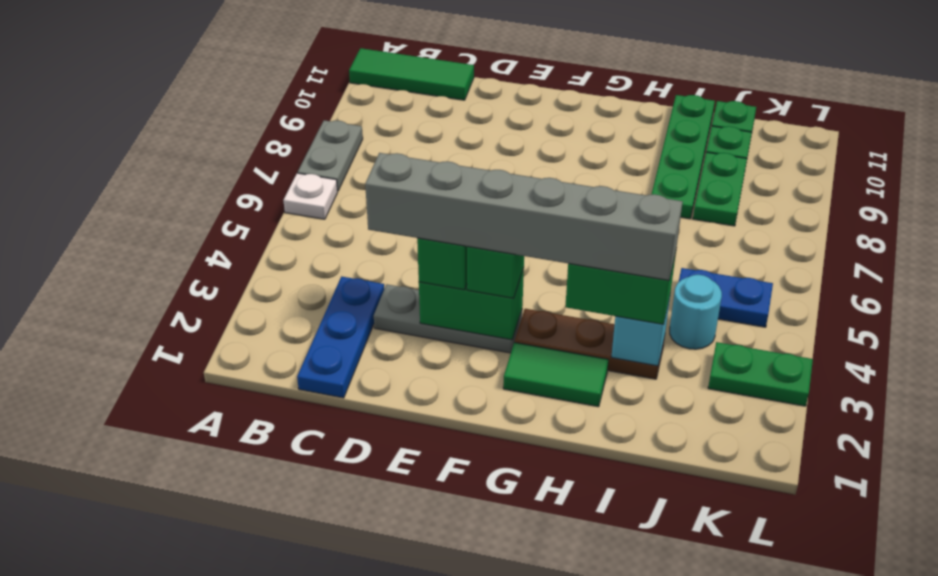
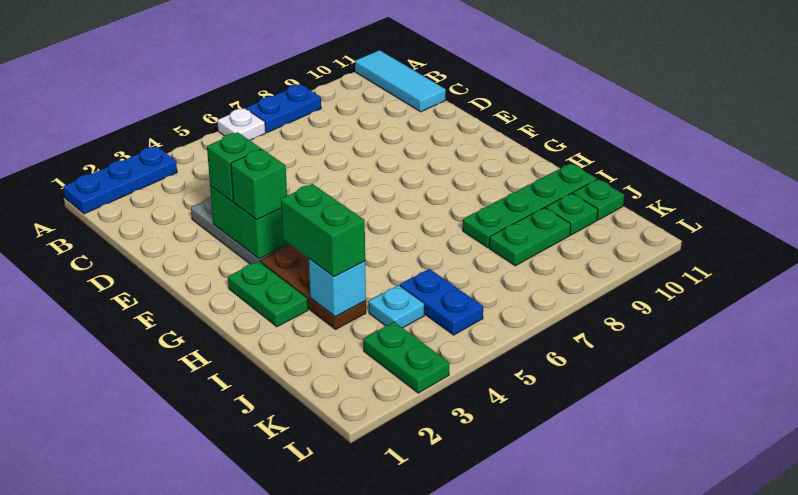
grey 1x2 plate [298,120,363,191] -> blue 1x2 plate [246,84,321,133]
green 1x3 tile [349,48,474,100] -> cyan 1x3 tile [355,50,446,112]
blue 1x3 plate [297,276,384,398] -> blue 1x3 plate moved to [63,146,177,214]
grey 1x6 brick [365,153,683,280] -> none
green 1x2 tile [503,342,608,407] -> green 1x2 plate [228,261,308,327]
cyan 1x1 round brick [670,275,722,349] -> cyan 1x1 plate [369,285,425,328]

